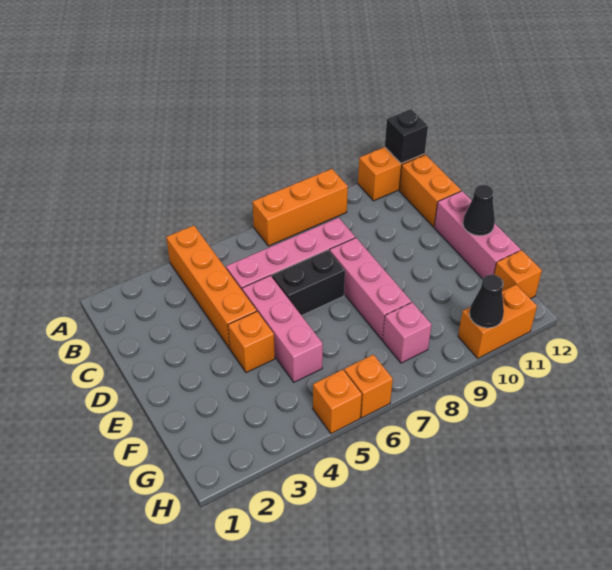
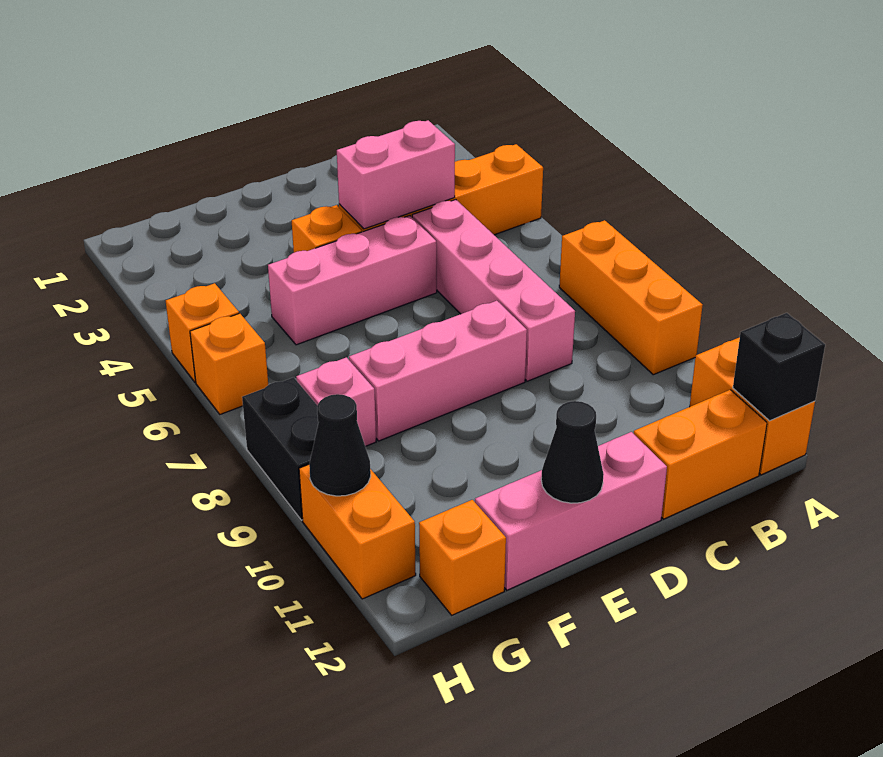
none -> pink 1x2 brick [337,120,455,229]
black 1x2 brick [272,250,345,316] -> black 1x2 brick moved to [242,377,319,520]

